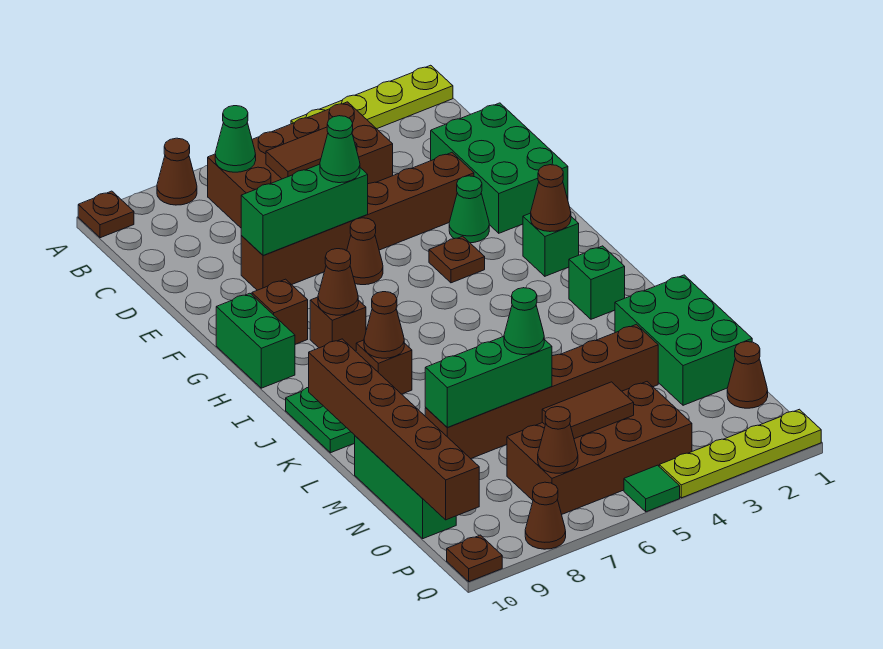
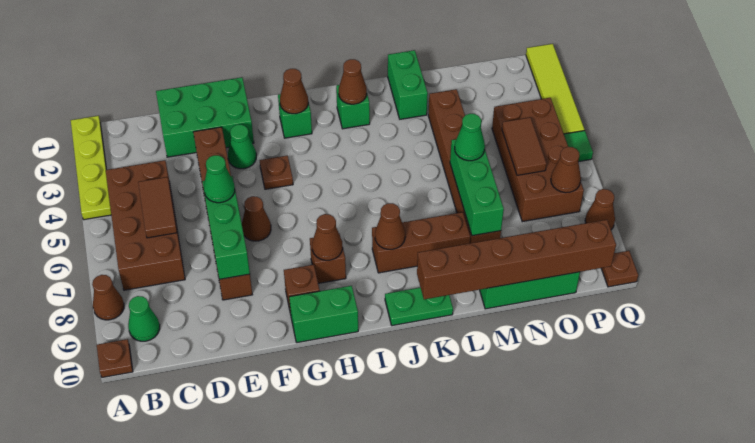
green 1x1 cone [215,106,256,172] -> green 1x1 cone moved to [128,296,160,341]
brown 1x1 brick [356,340,412,394] -> brown 1x3 brick [372,212,470,273]
green 2x3 brick [615,275,752,405] -> green 1x2 brick [388,50,428,119]
brown 1x1 cone [727,342,768,408] -> brown 1x1 cone moved to [339,59,367,104]
lime 1x4 plate [659,409,821,498] -> lime 1x4 tile [526,44,584,134]

